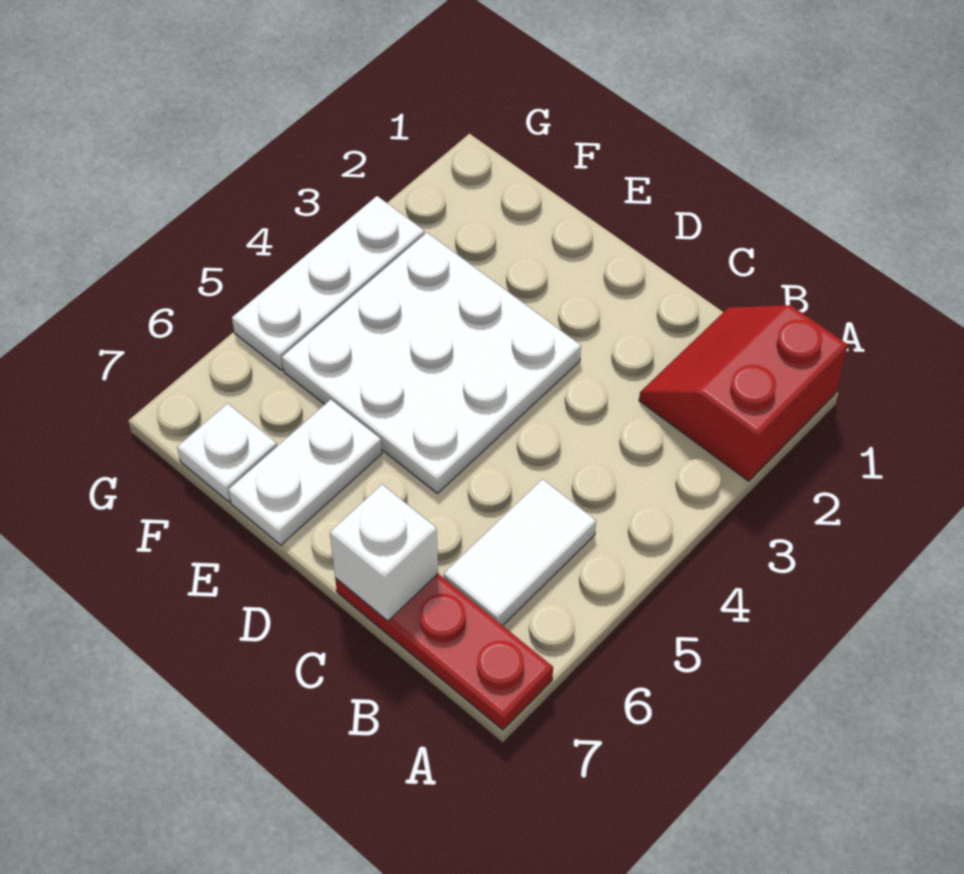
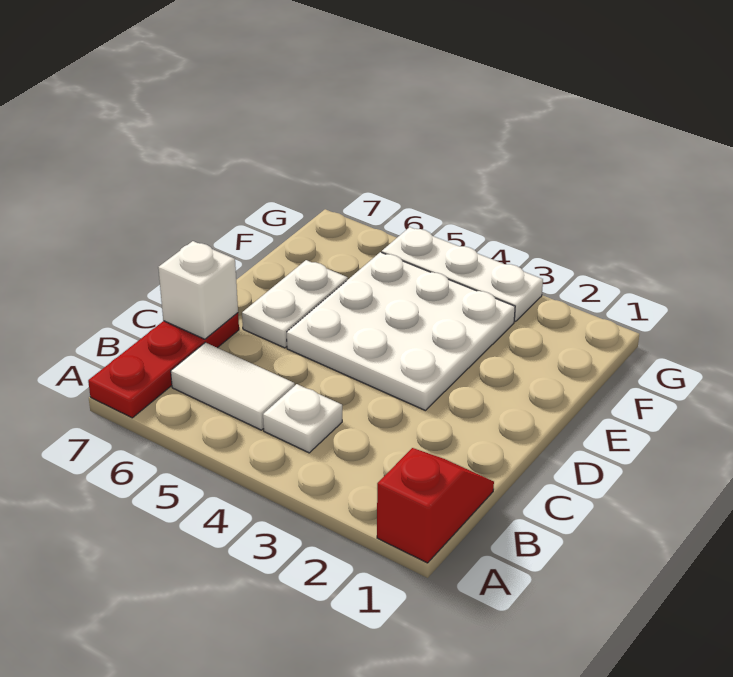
red 2x2 slope [639,305,848,481] -> red 1x2 slope [377,448,494,563]
white 1x2 plate [229,400,382,545] -> white 1x2 plate turned to [242,260,348,348]
white 1x1 plate [177,403,277,502] -> white 1x1 plate moved to [263,384,342,453]

